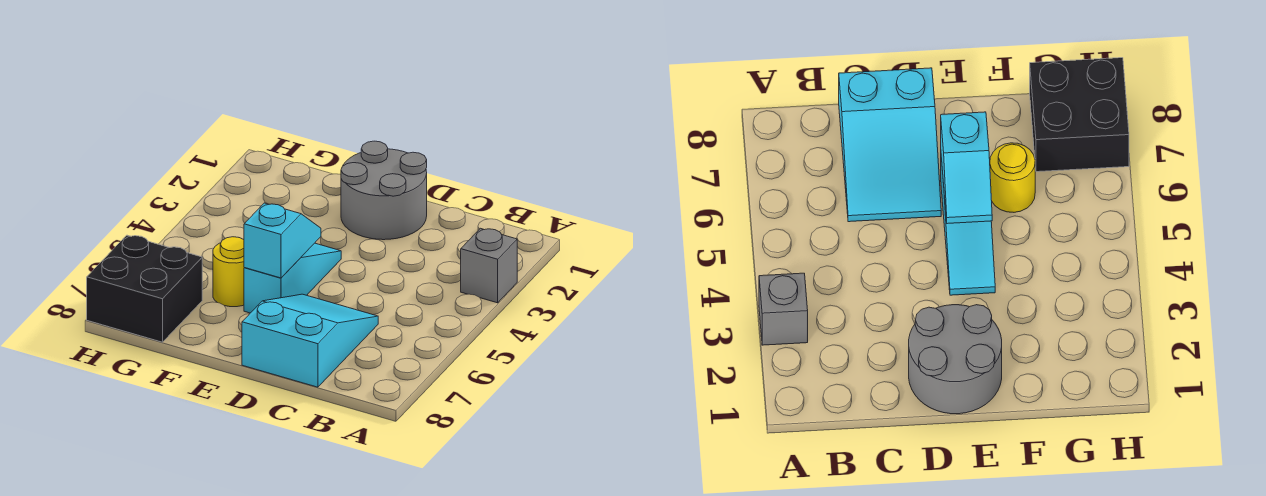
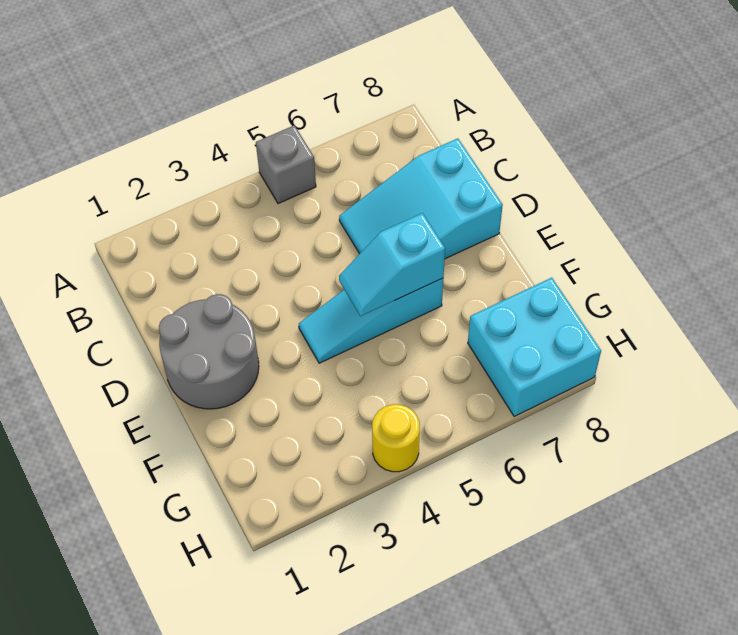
grey 1x1 brick [461,228,517,303] -> grey 1x1 brick moved to [256,125,316,204]
yellow 1x1 round brick [213,237,244,307] -> yellow 1x1 round brick moved to [372,404,420,472]
black 2x2 brick [87,235,202,342] -> cyan 2x2 brick [468,278,601,417]

